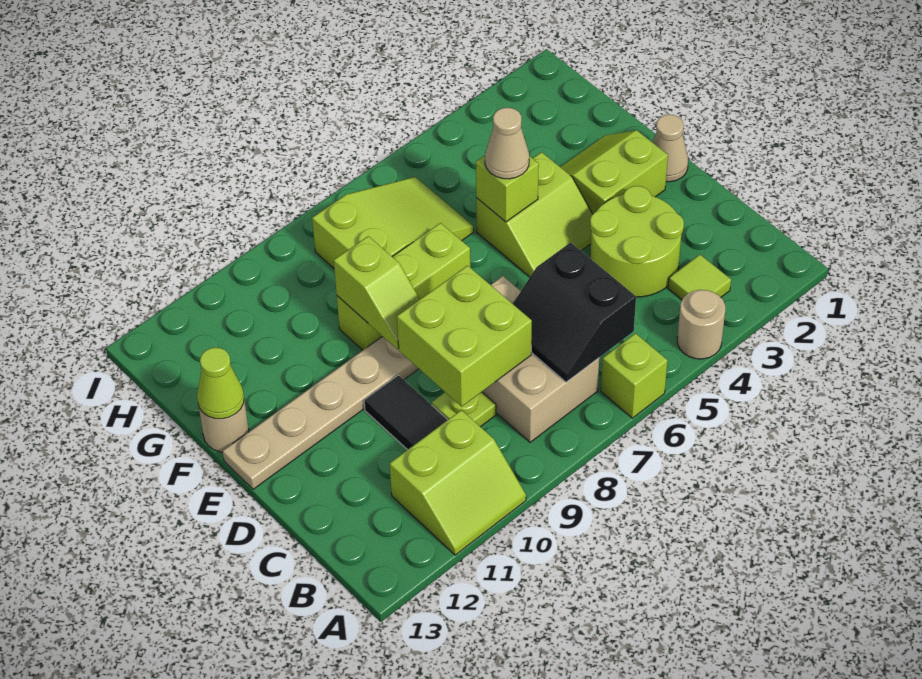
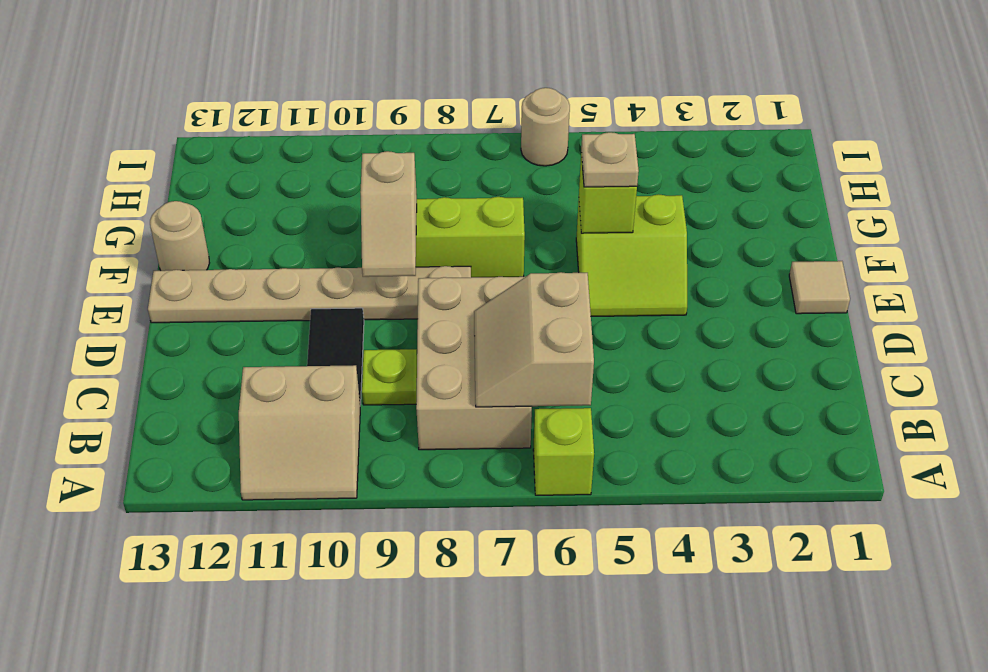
tan 1x1 round brick [677,290,725,359] -> tan 1x1 round brick moved to [521,88,570,166]
lime 2x2 slope [390,410,526,555] -> tan 2x2 slope [239,365,360,500]
lime 1x1 tile [668,255,731,300] -> none
black 2x2 slope [513,242,636,382] -> tan 2x2 slope [474,272,594,407]
lime 2x2 round brick [590,186,684,297] -> none
lime 2x2 brick [397,266,532,407] -> none
tan 1x1 cone [652,114,688,182] -> tan 1x1 tile [789,261,850,314]
lime 2x2 slope [561,131,668,214] -> none
lime 1x2 slope [334,236,420,349] -> tan 1x2 slope [361,151,417,277]
tan 1x1 cone [485,108,529,179] -> tan 1x1 plate [581,132,639,187]
lime 1x1 cone [197,348,244,419] -> none
lime 2x3 slope [312,177,474,268] -> none

